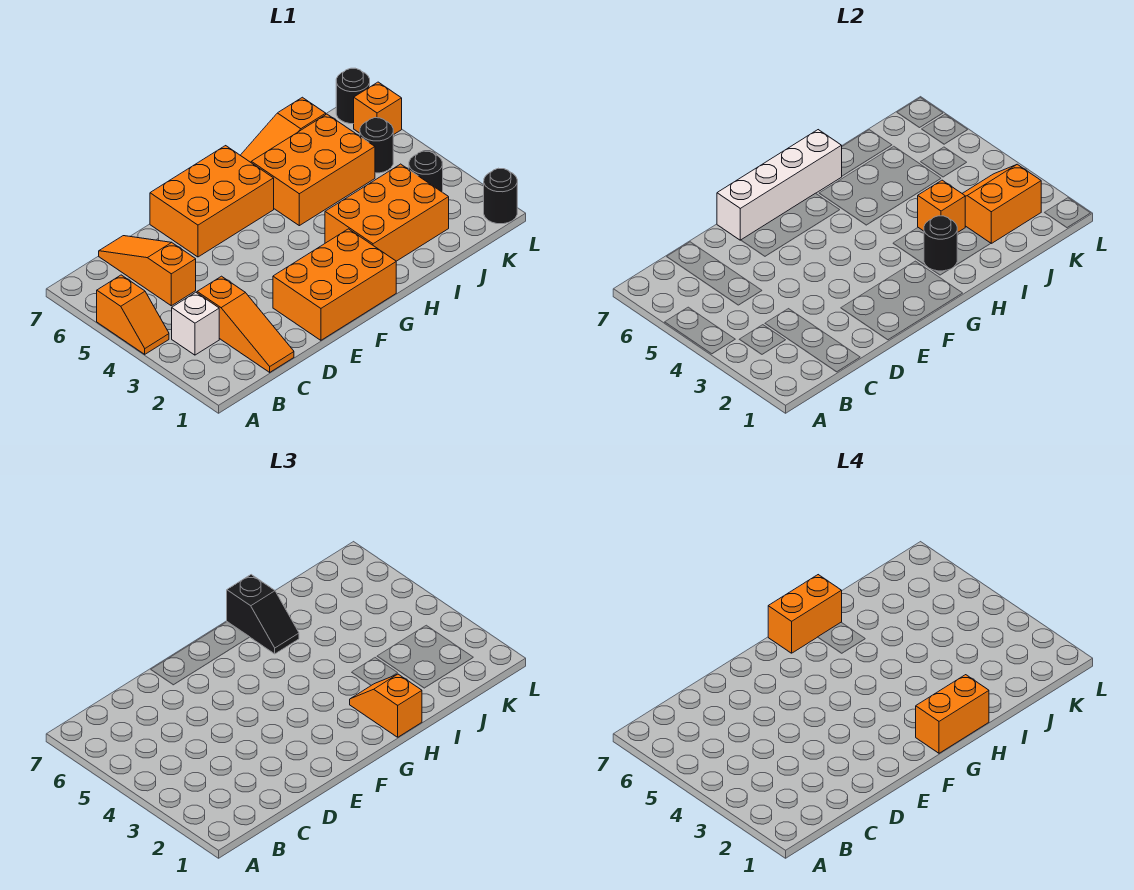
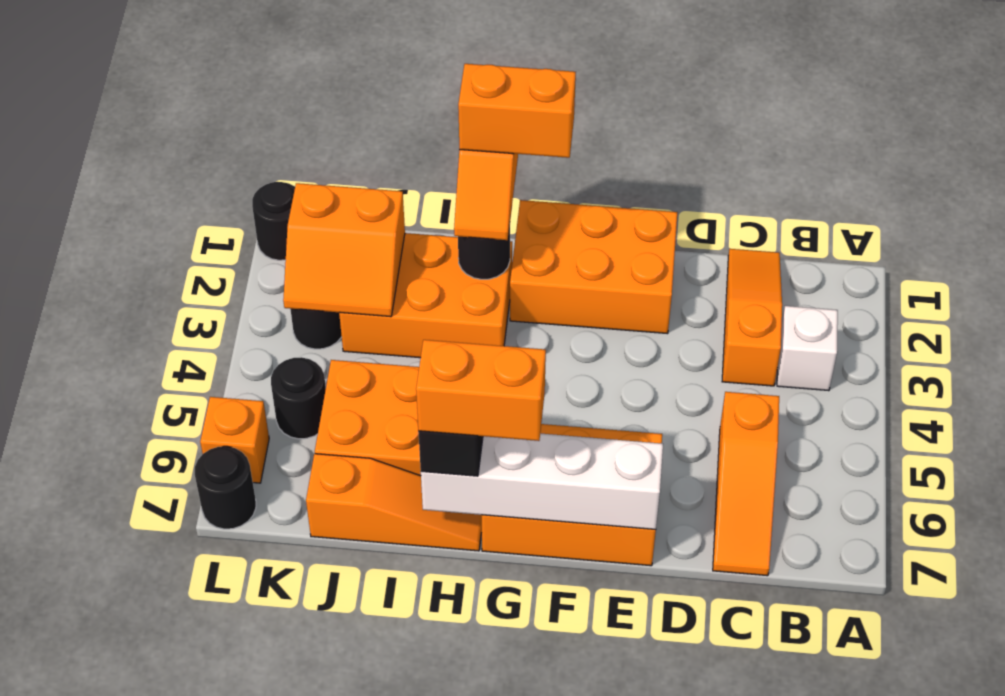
orange 1x2 slope [97,275,169,354] -> none
orange 1x1 brick [918,180,965,233] -> none

